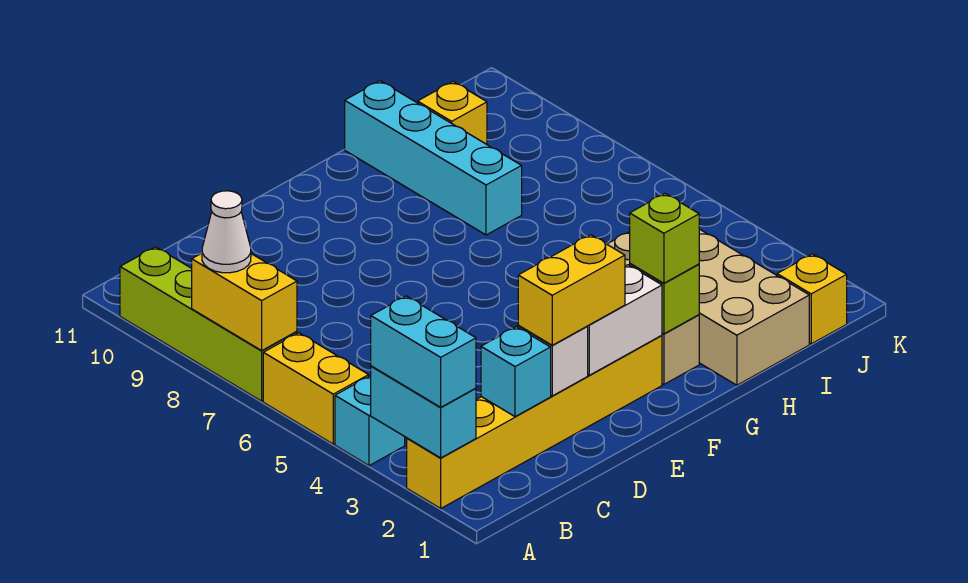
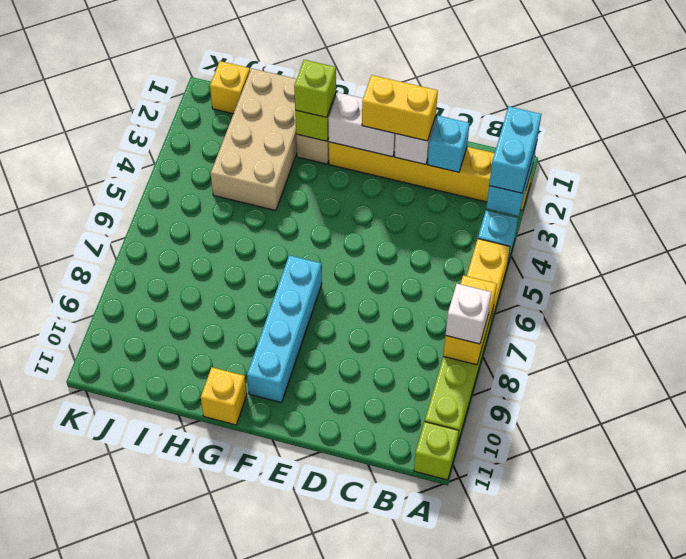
white 1x1 cone [202,191,251,273] -> white 1x1 brick [446,284,491,344]
none -> lime 1x1 brick [414,422,459,480]
cyan 1x4 brick [345,81,522,235] -> cyan 1x4 brick moved to [247,255,322,403]
yellow 1x1 brick [418,82,487,144] -> yellow 1x1 brick moved to [201,367,247,425]

